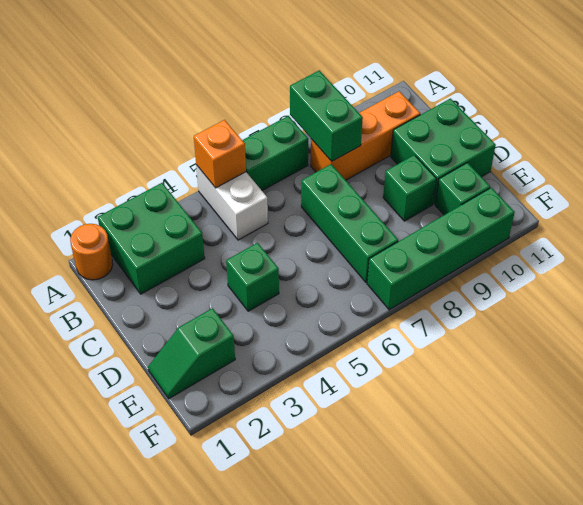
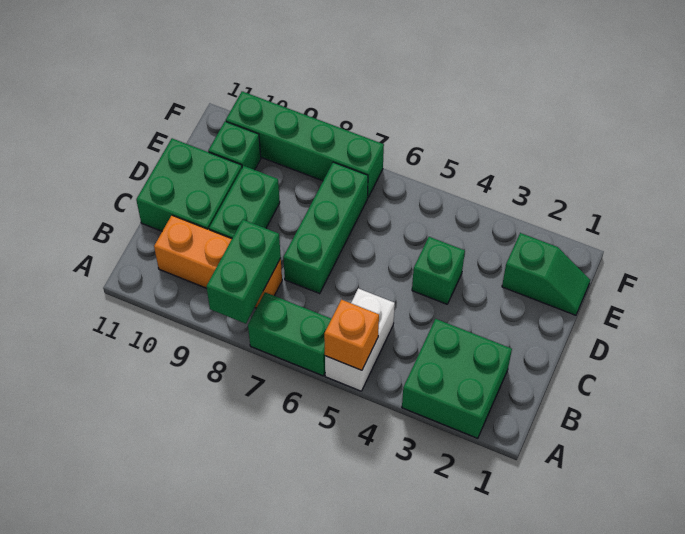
orange 1x1 round brick [70,224,113,280] -> none
green 1x1 brick [383,155,436,221] -> green 1x2 brick [209,166,280,239]

